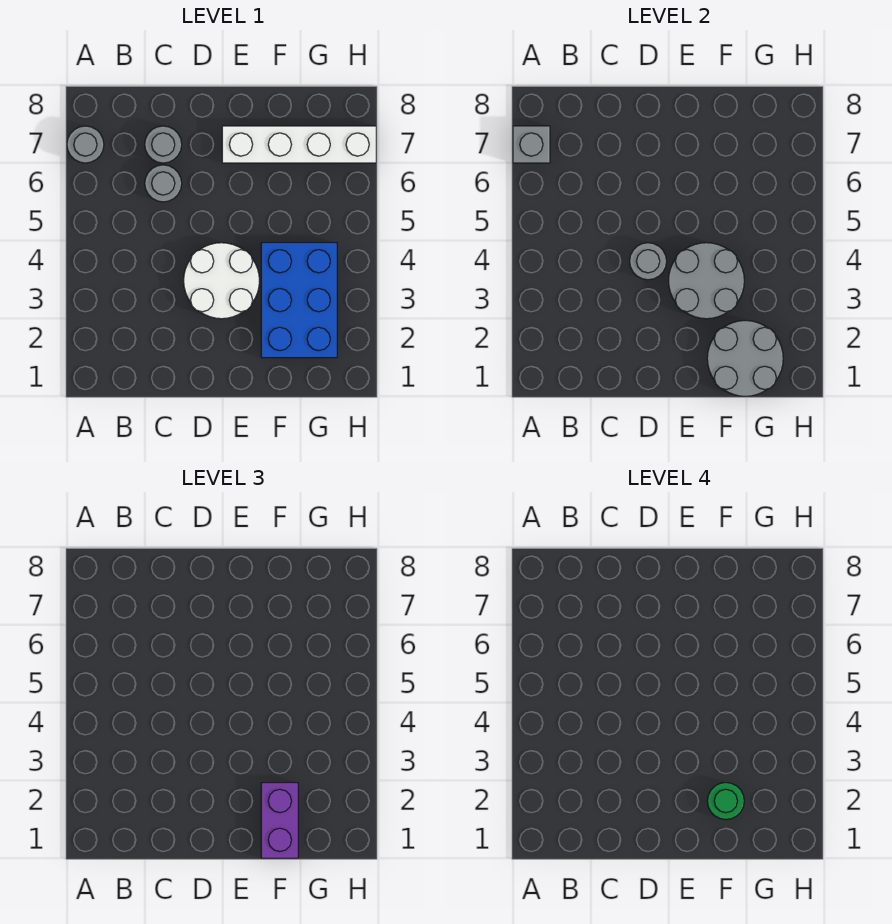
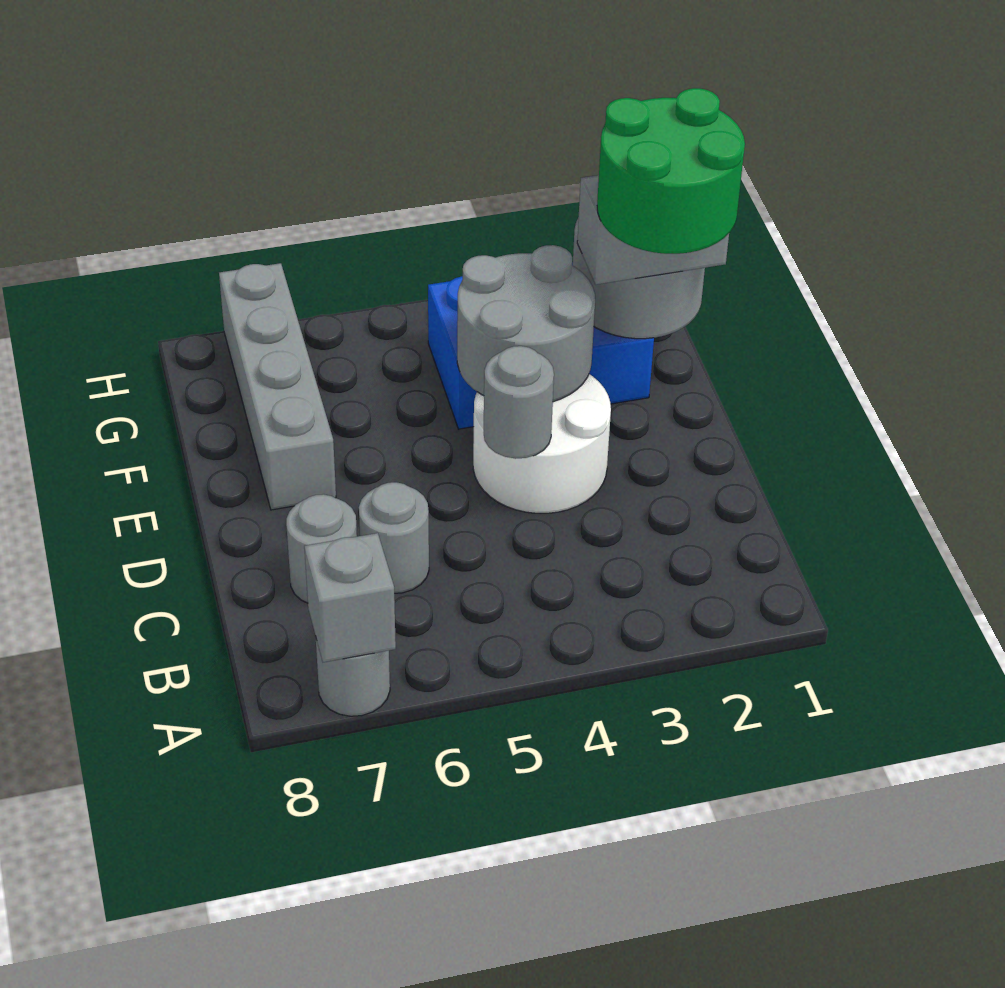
white 1x4 brick [222,126,376,163] -> grey 1x4 brick [219,263,336,510]
purple 1x2 brick [261,783,298,858] -> grey 1x2 brick [577,175,729,285]
green 1x1 round brick [707,783,744,820] -> green 2x2 round brick [597,88,745,254]

